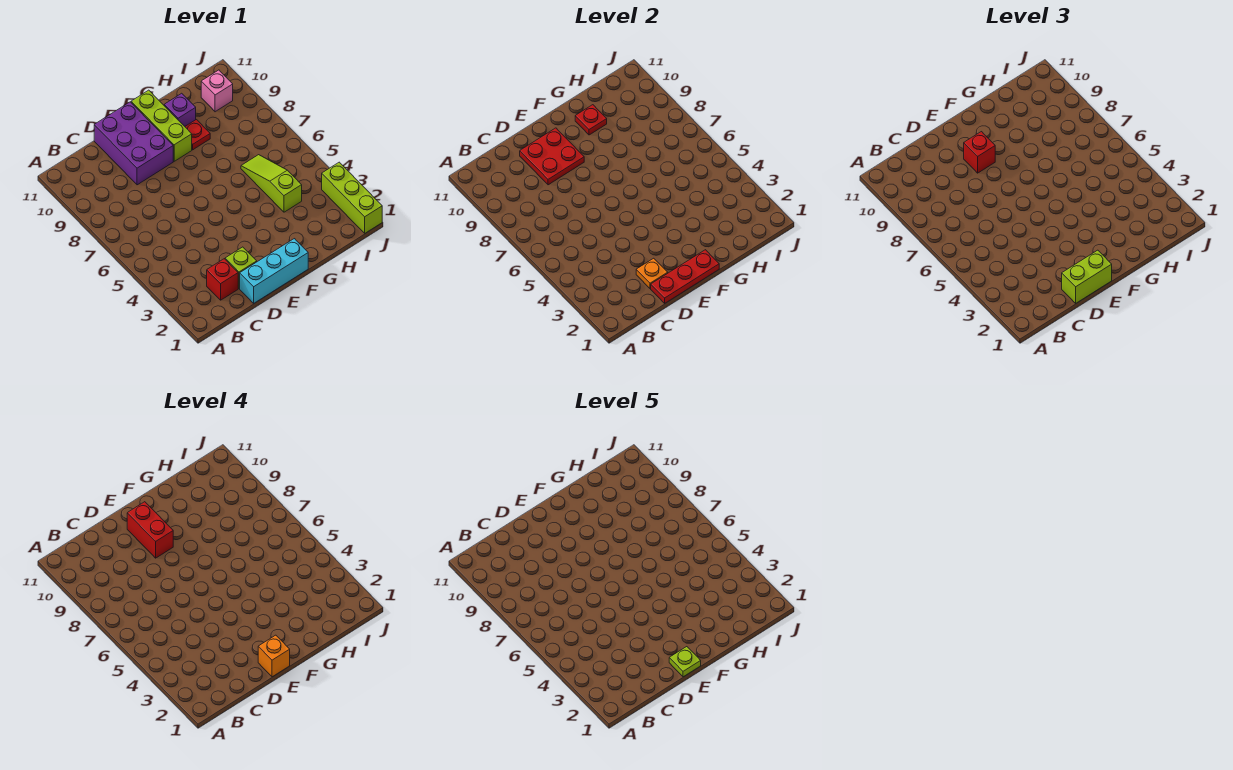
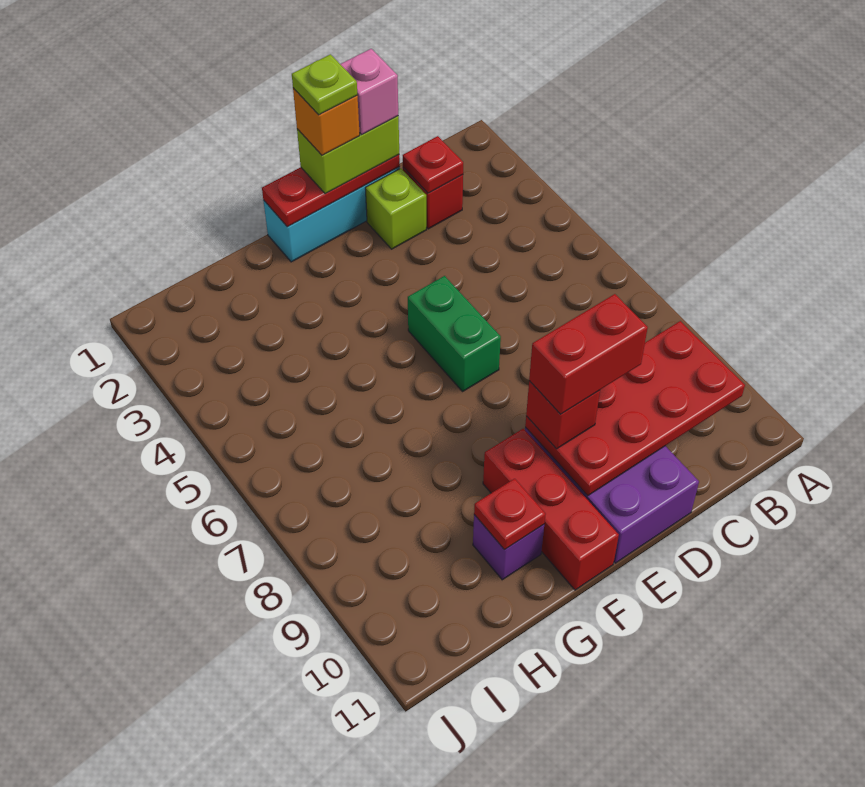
orange 1x1 plate [636,258,668,289] -> none
red 2x2 plate [520,128,584,185] -> red 2x4 plate [525,321,745,496]
none -> green 1x2 brick [408,276,501,391]
red 1x2 brick [127,502,173,558] -> red 1x2 brick turned to [529,294,648,414]
lime 1x3 brick [131,90,192,161] -> red 1x3 brick [483,429,619,590]
red 1x1 plate [185,120,210,150] -> red 1x1 plate moved to [403,136,463,193]
lime 1x3 slope [241,155,302,212] -> none
pink 1x1 brick [201,70,233,112] -> pink 1x1 brick moved to [340,49,398,135]
lime 1x3 brick [322,162,382,233] -> none

